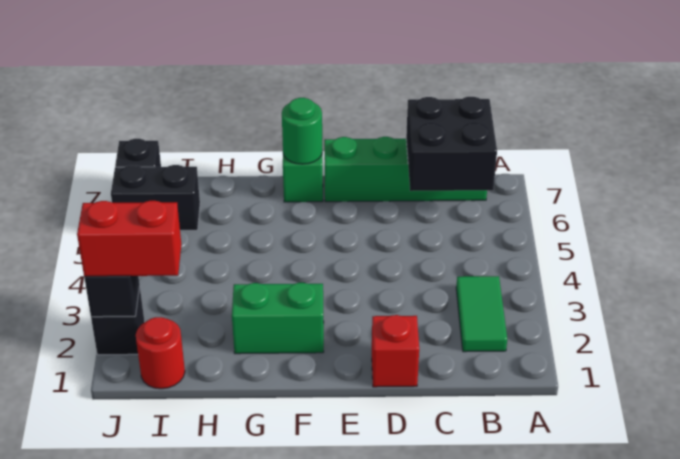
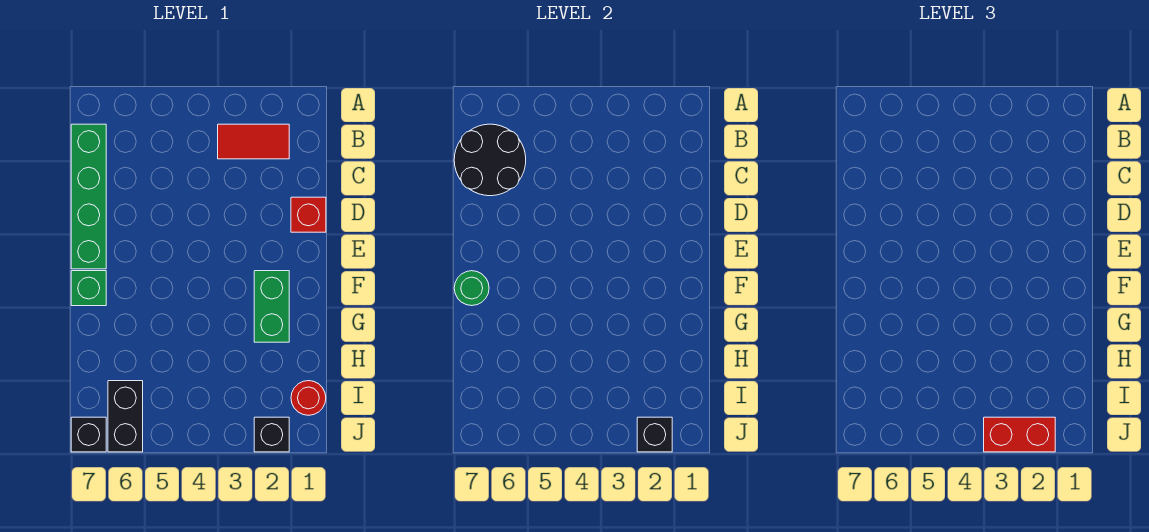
green 1x2 tile [456,276,507,352] -> red 1x2 tile [218,124,289,159]
black 2x2 brick [406,97,497,191] -> black 2x2 round brick [454,124,526,196]
red 1x2 brick [77,201,181,277] -> red 1x2 brick turned to [984,417,1055,452]

